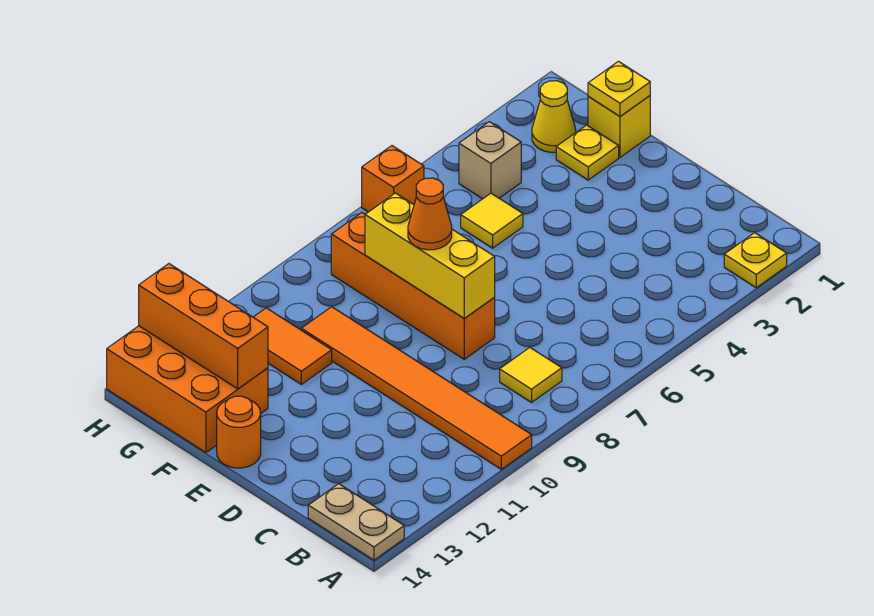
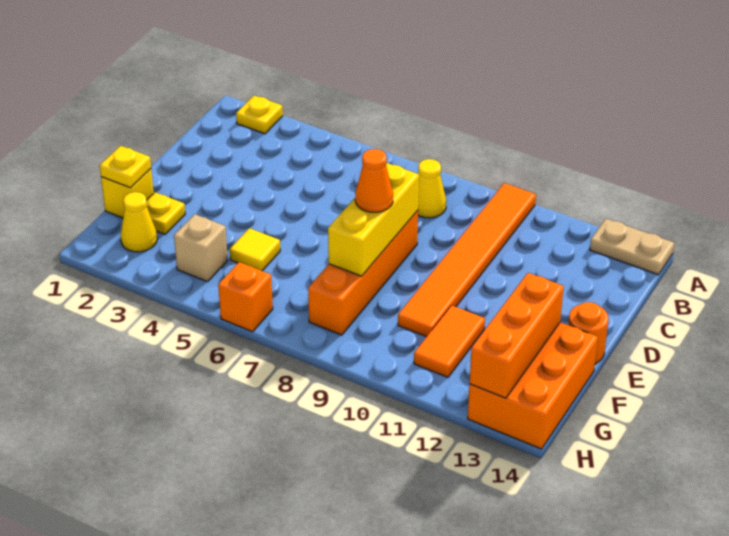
tan 1x2 plate [308,484,404,560] -> tan 1x2 plate turned to [590,219,674,275]
yellow 1x1 tile [500,348,562,402] -> yellow 1x1 cone [418,159,446,218]

